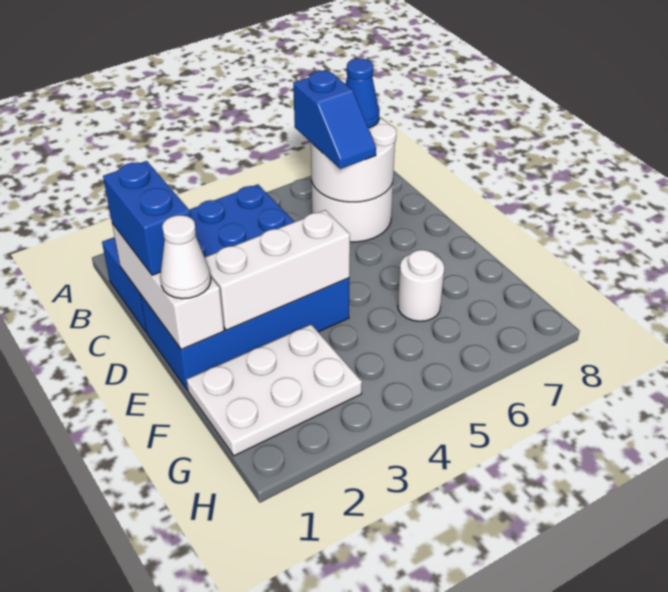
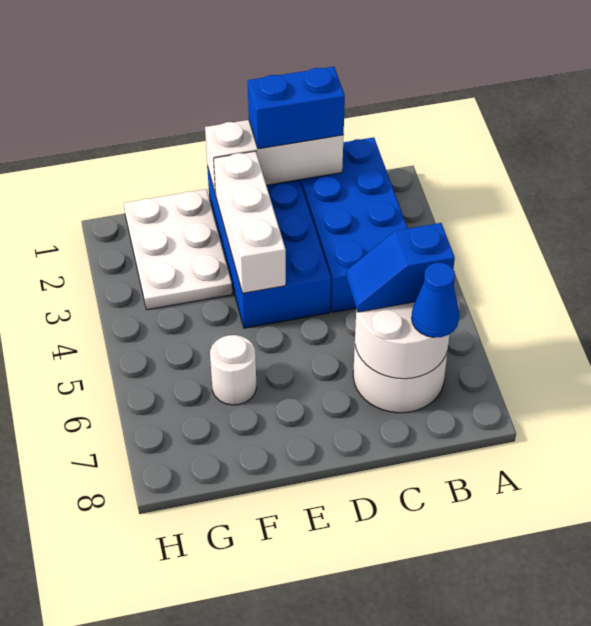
white 1x1 cone [160,215,211,299] -> none

